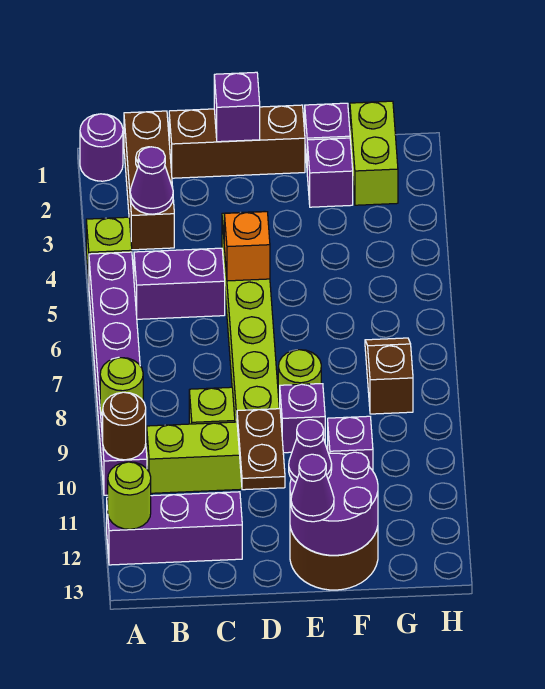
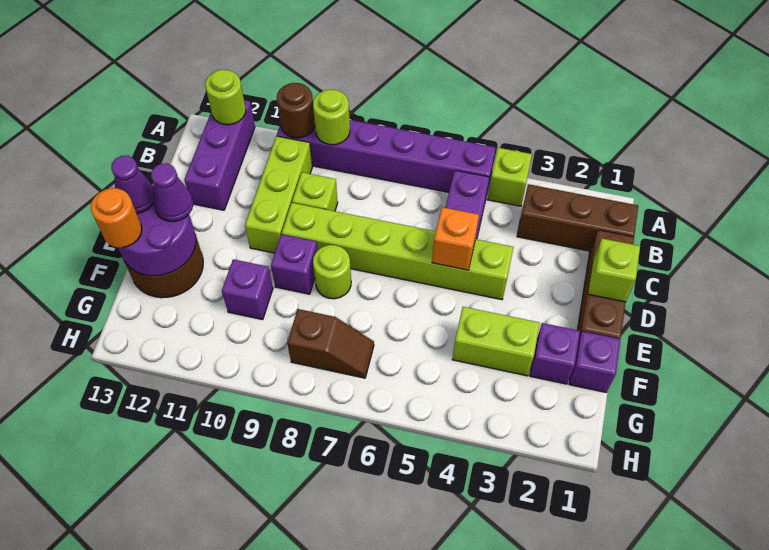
purple 1x1 round brick [80,114,123,181] -> none
purple 1x1 cone [130,147,173,214] -> none
purple 1x1 brick [214,72,260,142] -> lime 1x1 brick [588,239,640,302]
brown 1x2 plate [237,408,285,490] -> none
none -> orange 1x1 round brick [91,188,142,248]
lime 1x2 brick [350,101,398,205] -> lime 1x2 brick moved to [452,307,540,376]

